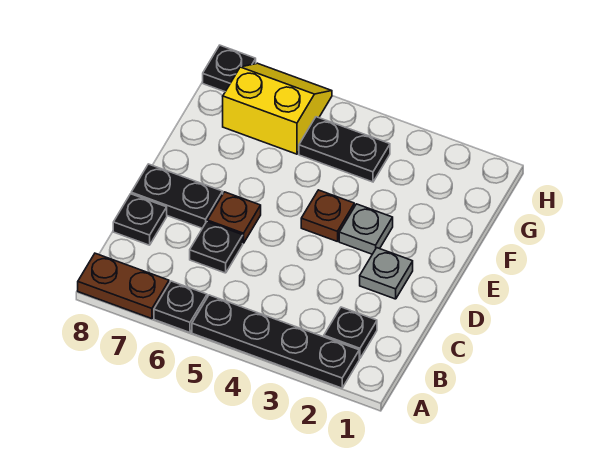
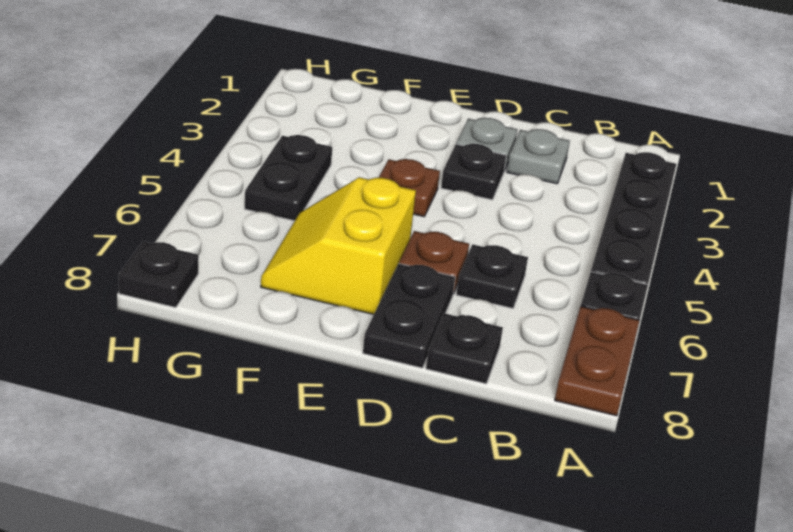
black 1x1 plate [324,307,377,358] -> black 1x1 plate moved to [441,144,506,200]
grey 1x1 plate [339,204,393,254] -> grey 1x1 plate moved to [507,129,570,184]
yellow 2x2 slope [223,63,332,154] -> yellow 2x2 slope moved to [261,177,416,314]

